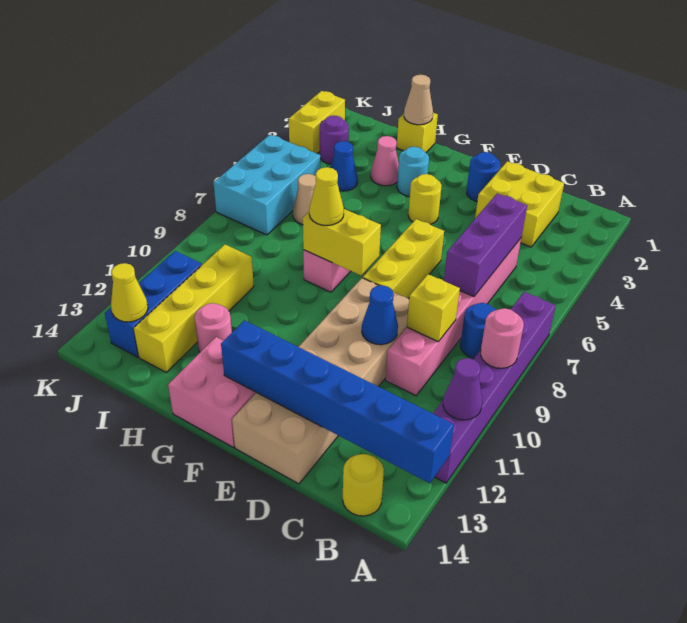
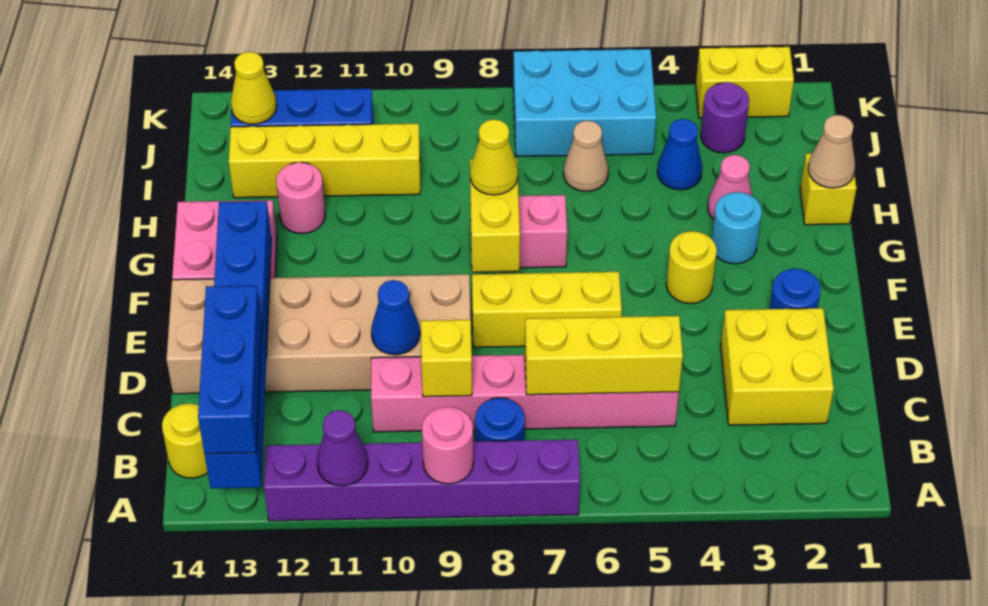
none -> blue 1x3 brick [198,286,262,454]
purple 1x3 brick [444,193,527,297] -> yellow 1x3 brick [525,316,683,395]

